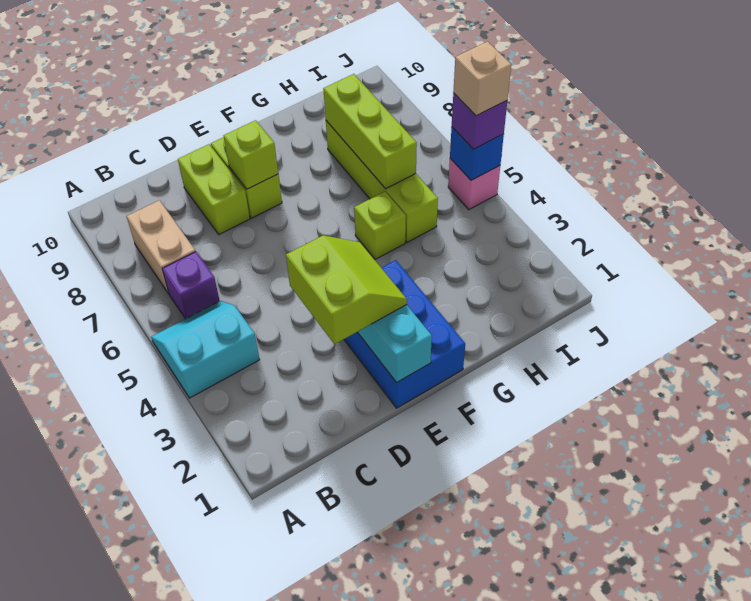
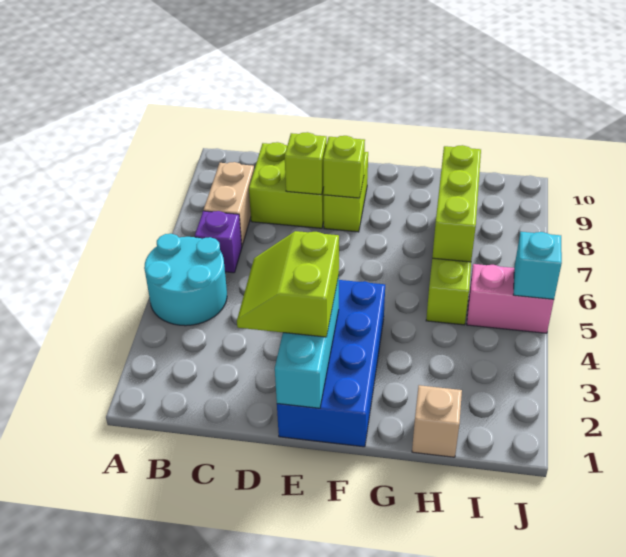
cyan 2x2 slope [151,301,260,398] -> cyan 2x2 round brick [144,234,227,326]
lime 2x2 slope [286,235,407,344] -> lime 2x2 slope turned to [237,231,339,337]
lime 1x2 brick [178,144,250,234] -> lime 2x2 brick [249,142,324,228]
blue 2x3 brick [344,260,465,408] -> blue 2x4 brick [277,280,385,447]
lime 1x1 brick [354,192,406,259] -> lime 1x1 brick moved to [285,132,327,195]
pink 1x1 brick [448,158,500,209] -> pink 1x2 brick [467,264,554,333]
blue 1x1 brick [450,127,504,180] -> cyan 1x1 brick [513,232,562,299]
purple 1x1 brick [452,93,507,149] -> none
tan 1x1 brick [453,42,511,116] -> tan 1x1 brick moved to [412,385,462,457]

